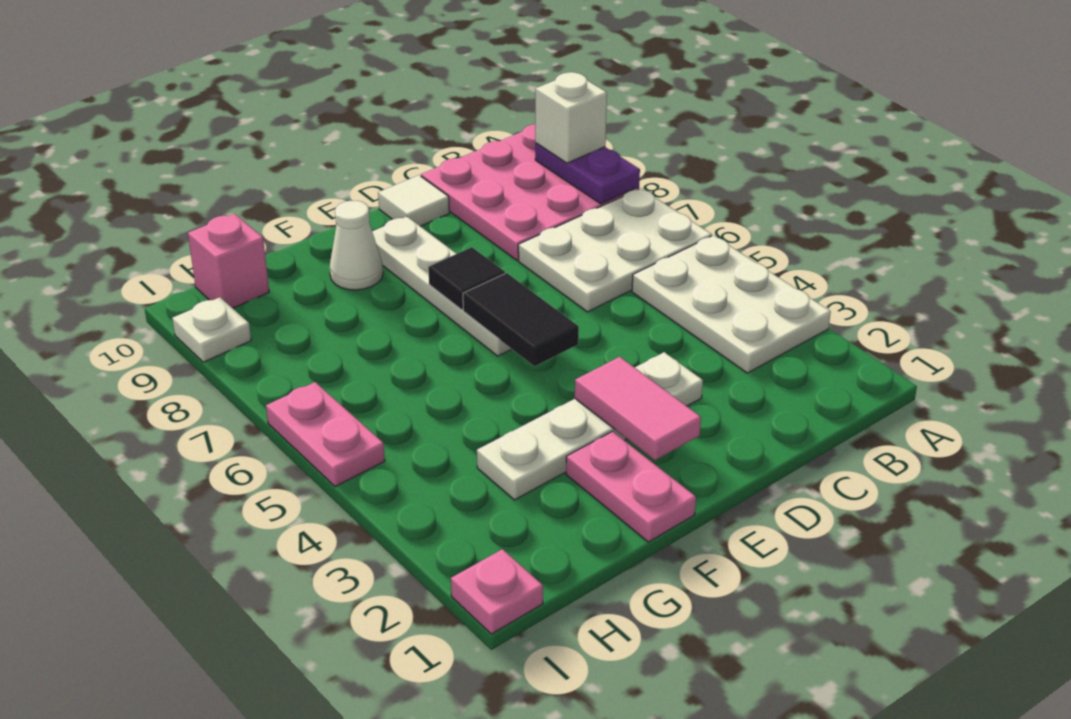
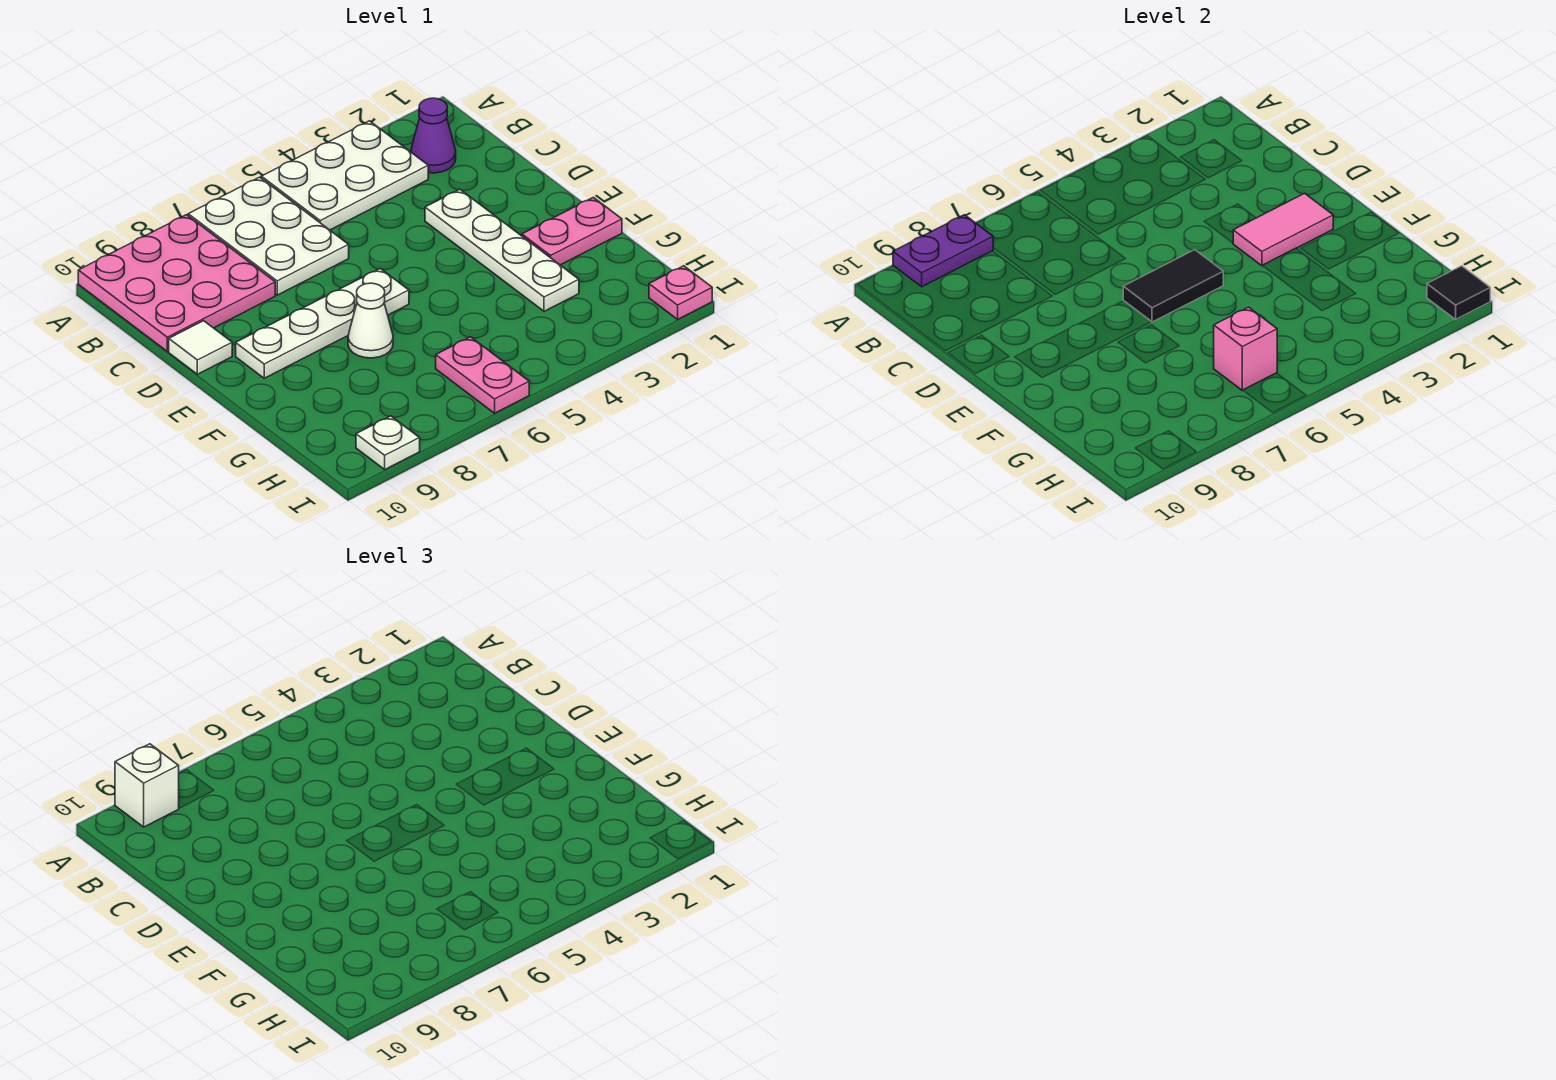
none -> purple 1x1 cone [411,98,456,173]
black 1x1 tile [428,247,505,310] -> black 1x1 tile moved to [1427,266,1490,319]
white 1x1 cone [330,201,383,290] -> white 1x1 cone moved to [348,283,393,358]
pink 1x1 brick [188,214,269,308] -> pink 1x1 brick moved to [1214,307,1277,390]
pink 1x2 plate [266,382,385,487] -> pink 1x2 plate turned to [436,337,529,413]

